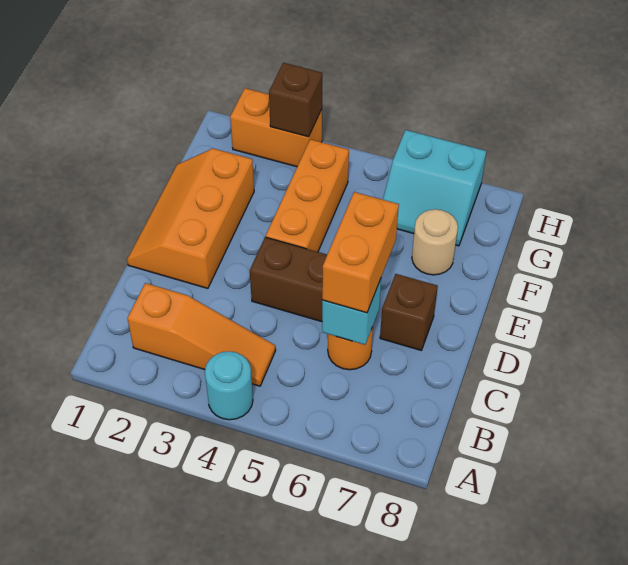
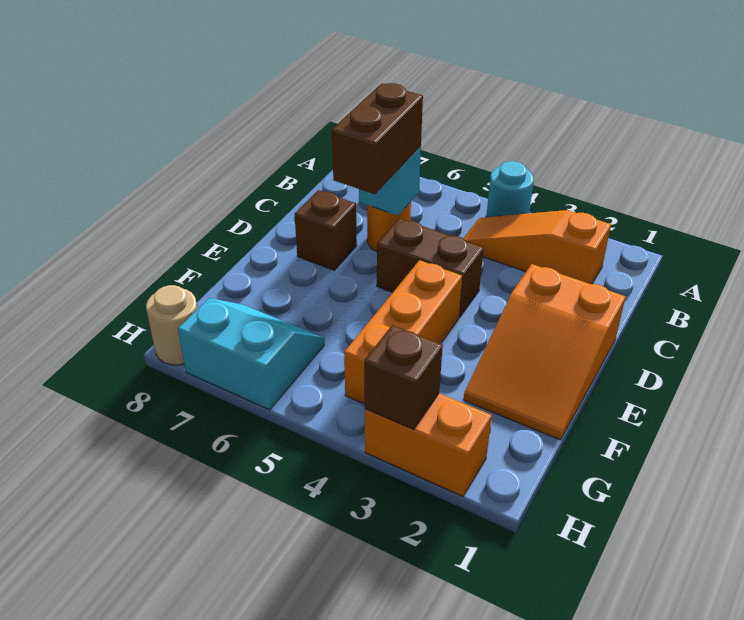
orange 1x2 brick [322,192,399,313] -> brown 1x2 brick [332,83,423,194]
orange 2x3 slope [127,149,254,288] -> orange 2x3 slope turned to [464,264,626,440]
tan 1x1 round brick [412,209,458,275] -> tan 1x1 round brick moved to [146,285,197,365]

